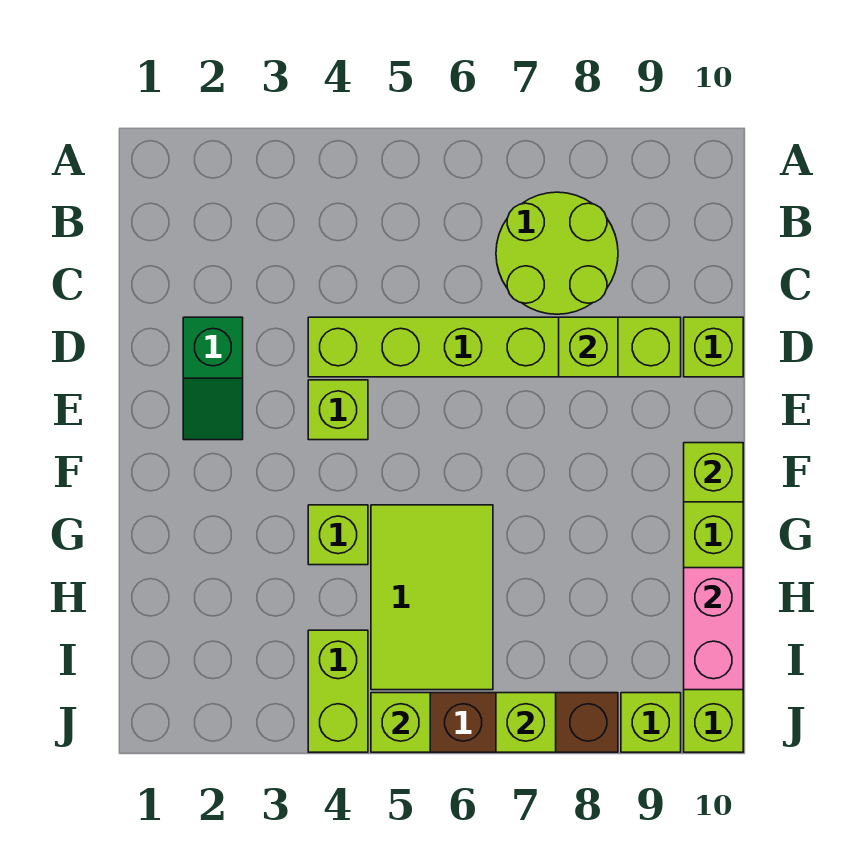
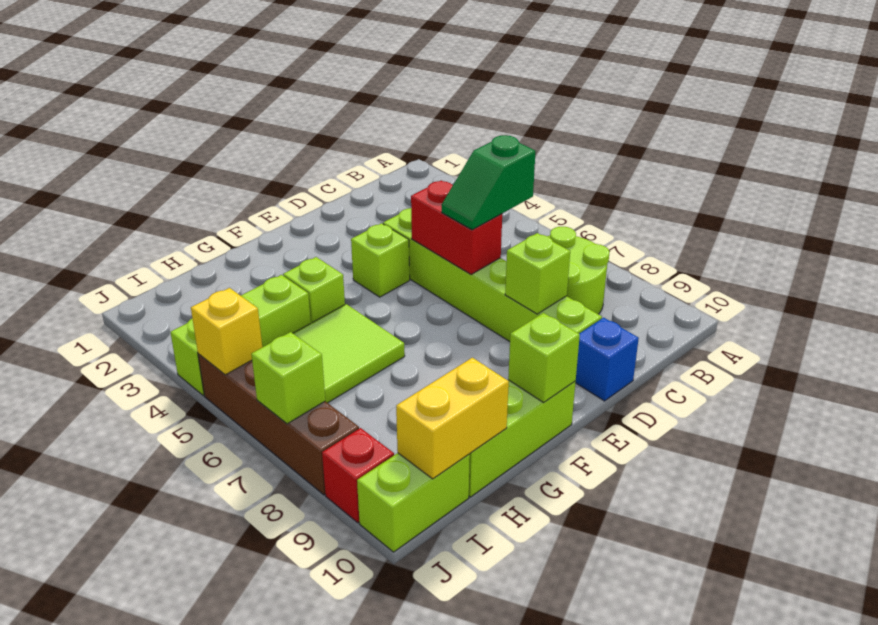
green 1x2 slope [183,317,243,440] -> green 1x2 slope moved to [442,135,536,230]
none -> red 1x2 brick [411,181,502,274]
lime 1x1 brick [684,317,743,377] -> blue 1x1 brick [575,318,639,401]
pink 1x2 brick [684,568,743,690] -> yellow 1x2 brick [396,358,509,479]
lime 1x2 brick [308,630,368,752] -> lime 1x3 brick [170,275,311,396]
lime 1x1 brick [371,693,430,752] -> yellow 1x1 brick [191,288,262,375]
lime 1x1 brick [621,693,681,752] -> red 1x1 brick [322,428,394,523]

